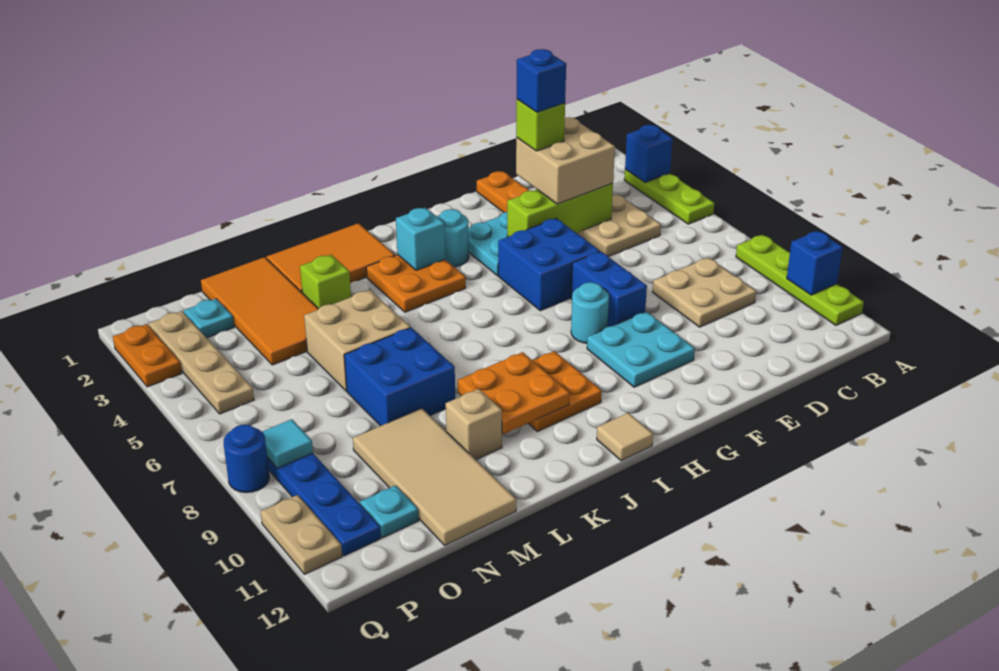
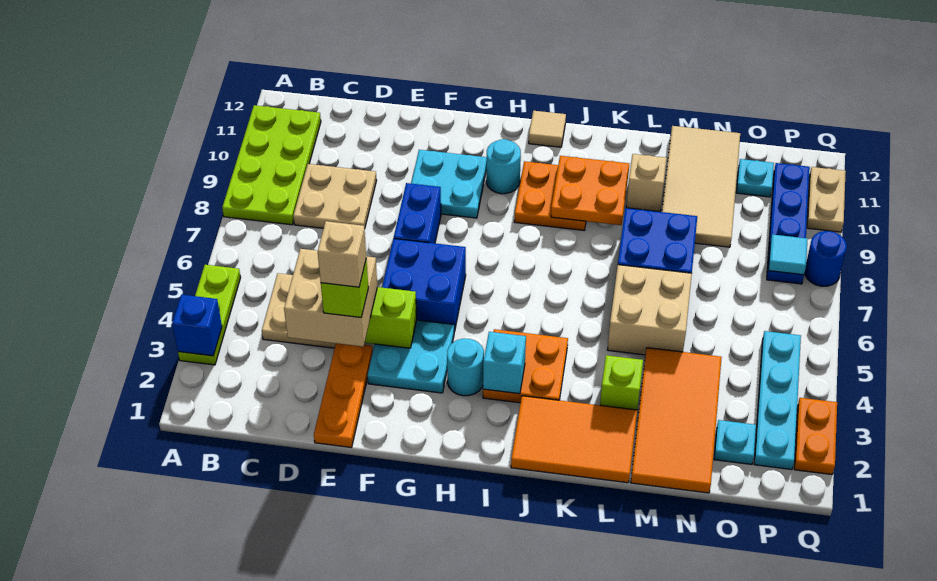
lime 1x4 plate [736,235,864,325] -> lime 2x4 plate [222,105,321,225]
blue 1x1 brick [787,231,843,295] -> none
blue 1x1 brick [517,49,566,112] -> tan 1x1 brick [318,221,366,287]
cyan 1x1 round brick [571,282,609,343] -> cyan 1x1 round brick moved to [486,139,521,194]
tan 1x4 plate [149,311,254,414] -> cyan 1x4 plate [754,331,801,470]

